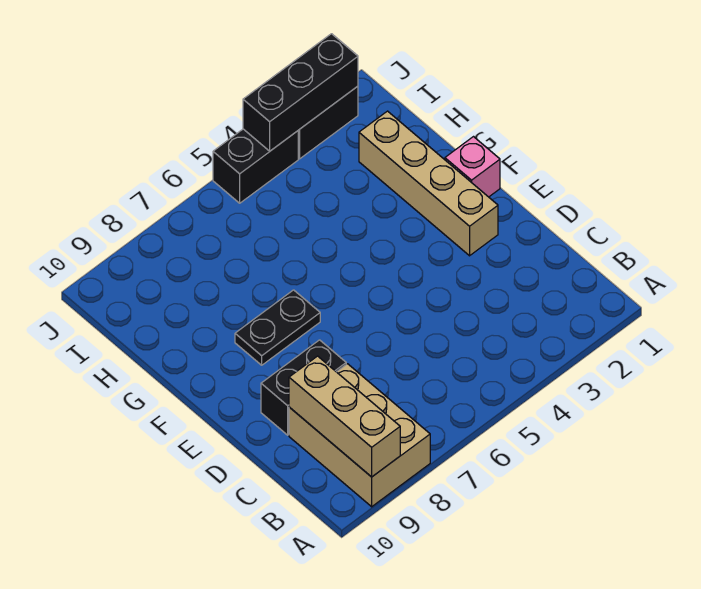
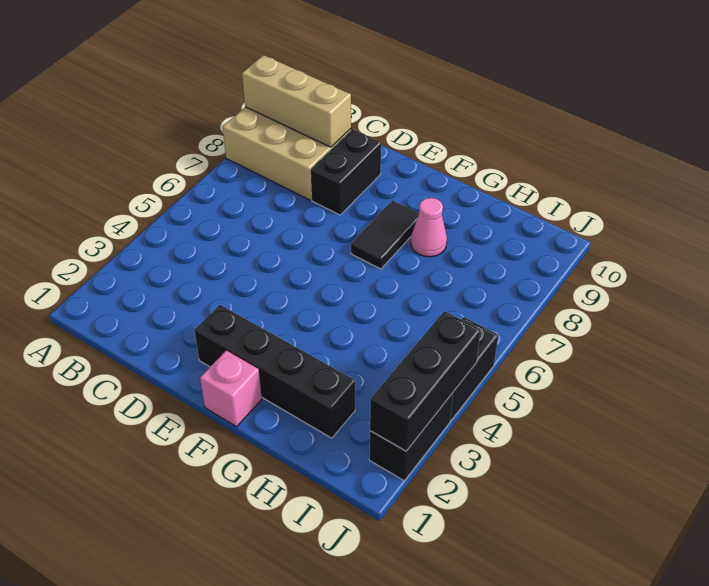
tan 1x4 brick [359,111,498,256] -> black 1x4 brick [194,305,355,438]
black 1x2 plate [235,290,320,365] -> black 1x2 tile [351,200,419,269]
none -> pink 1x1 cone [411,198,447,257]

